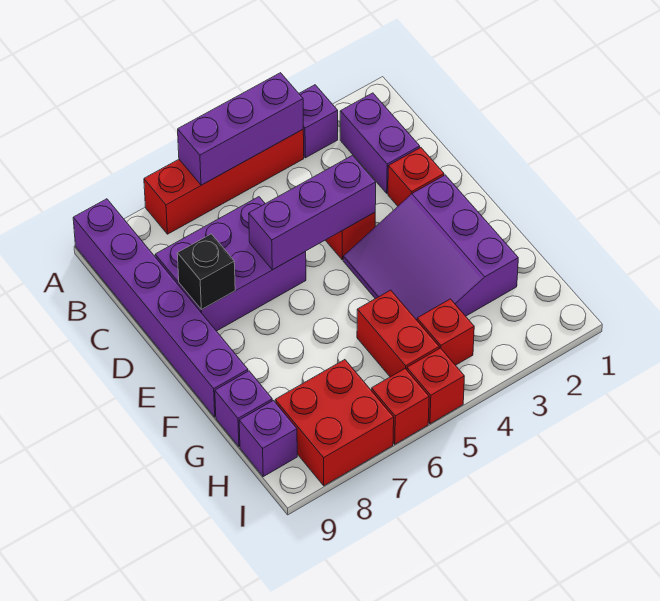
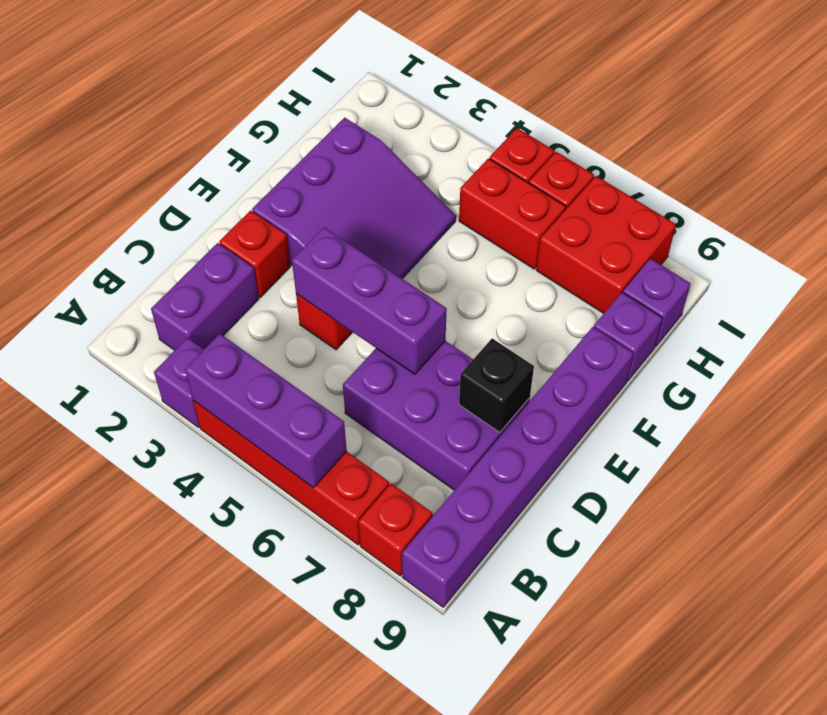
red 1x2 brick [357,290,439,377] -> red 1x2 brick turned to [459,158,566,269]
red 1x1 brick [417,299,474,365] -> red 1x1 brick moved to [358,483,432,576]

